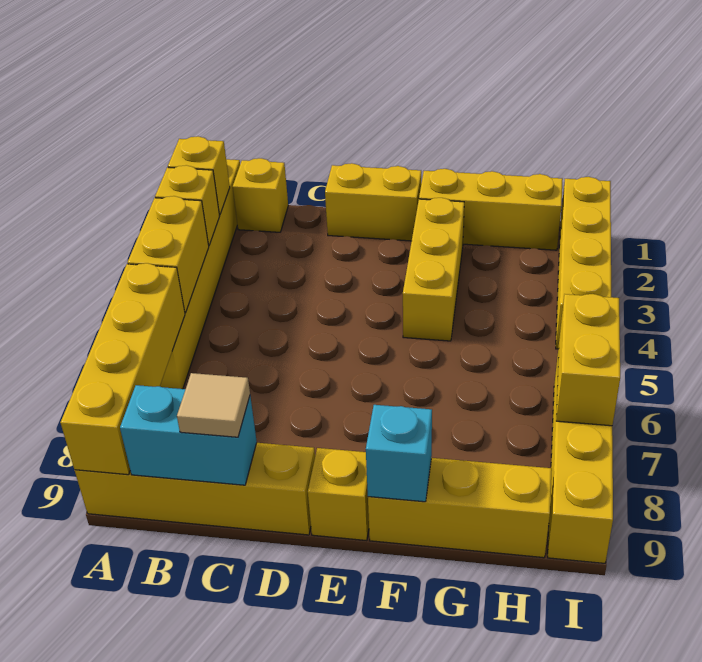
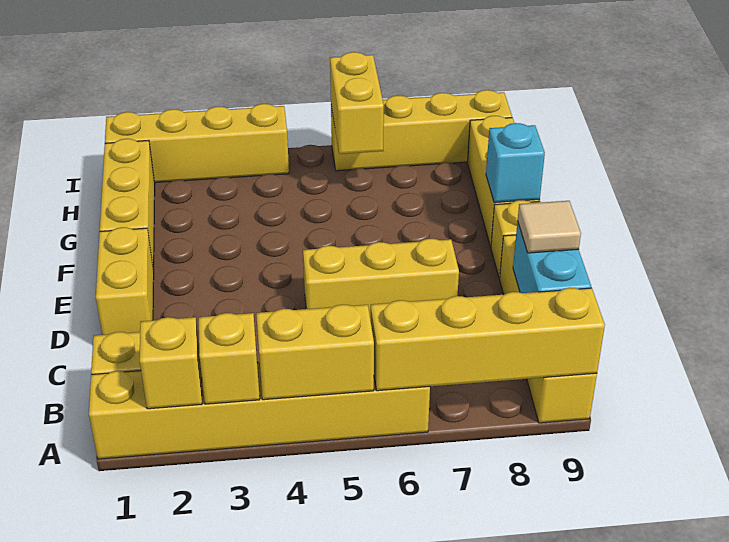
yellow 1x3 brick [403,198,464,341] -> yellow 1x3 brick moved to [303,239,459,320]
yellow 1x2 brick [556,294,620,426] -> yellow 1x2 brick turned to [330,52,384,154]

